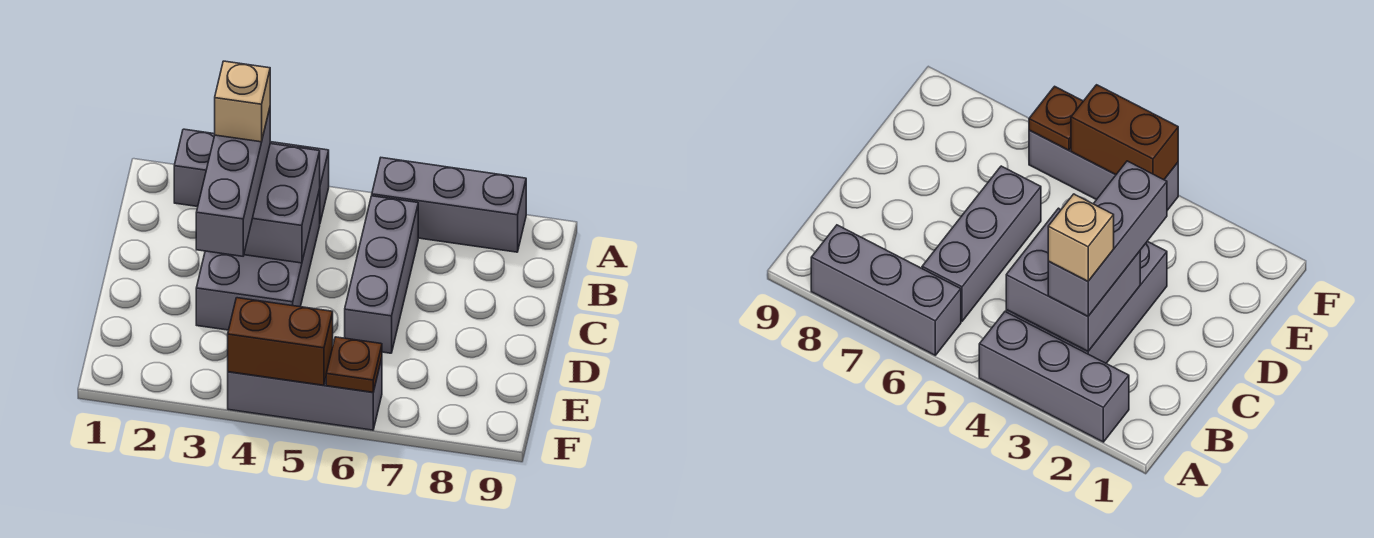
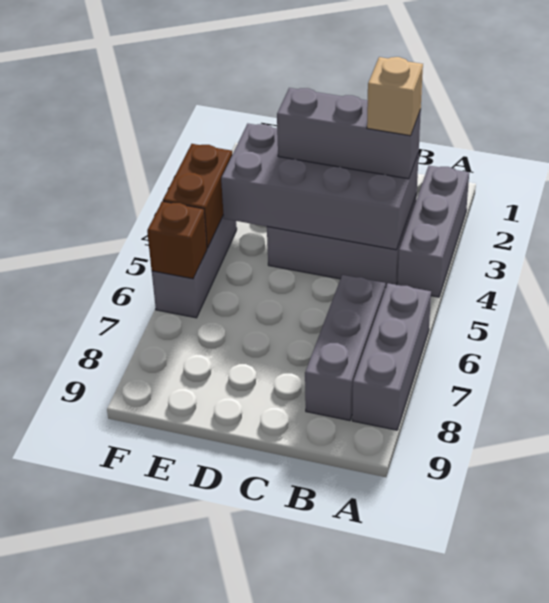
grey 2x2 brick [244,144,320,263] -> grey 2x4 brick [221,124,419,250]
grey 1x3 brick [345,196,418,353] -> grey 1x3 brick turned to [305,275,385,421]
brown 1x1 plate [326,337,382,392] -> brown 1x1 brick [147,201,207,279]

